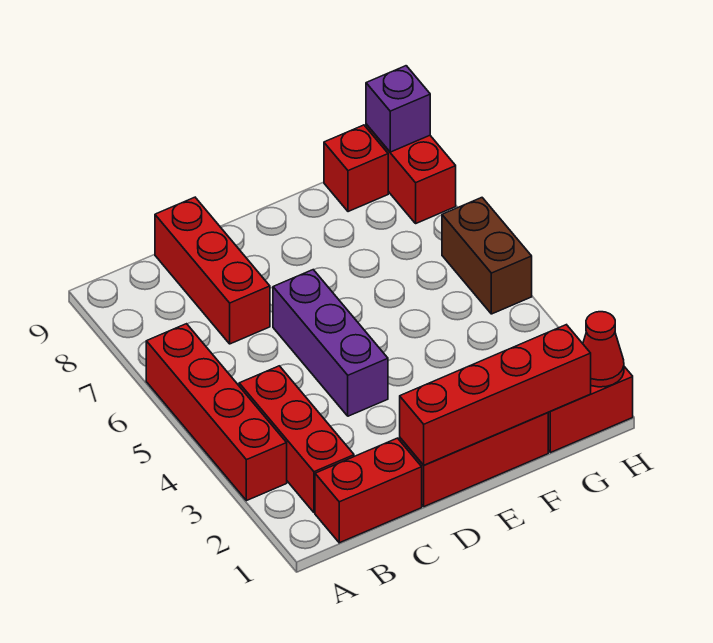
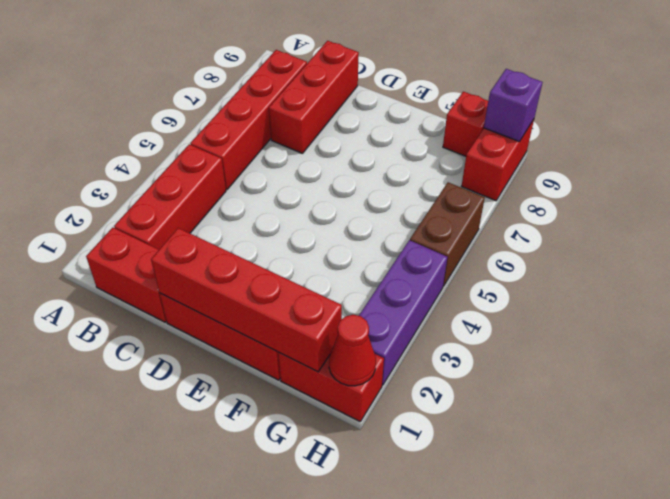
red 1x4 brick [146,324,287,501] -> red 1x4 brick moved to [190,50,307,189]
purple 1x3 brick [273,270,388,416] -> purple 1x3 brick moved to [359,240,447,385]

